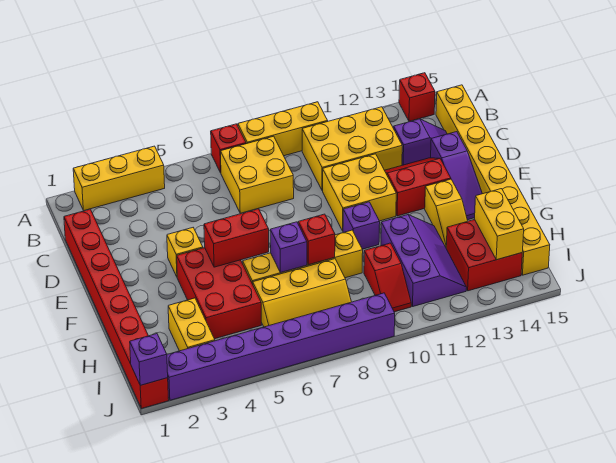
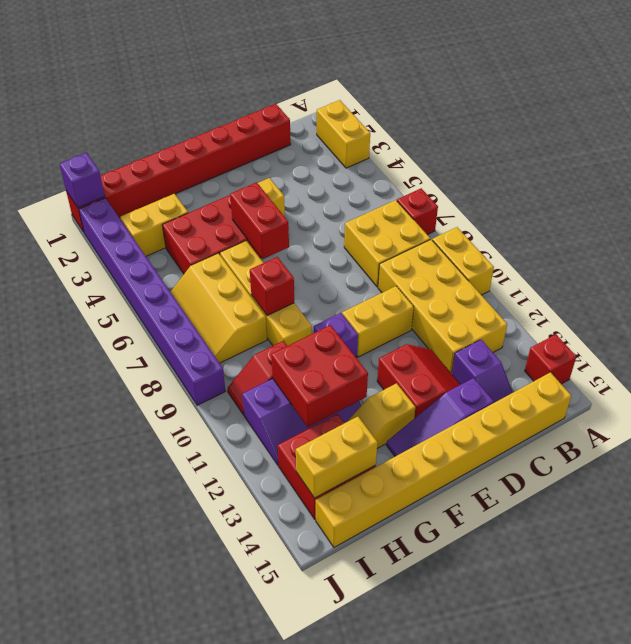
yellow 1x3 brick [73,146,165,210] -> yellow 1x2 brick [317,100,370,168]
yellow 1x3 brick [238,102,328,156] -> yellow 1x2 brick [432,227,494,295]
yellow 2x3 brick [302,107,402,191] -> yellow 2x4 brick [378,239,507,374]
yellow 2x2 brick [323,154,396,231] -> yellow 1x2 brick [342,286,414,357]
purple 1x1 brick [270,222,307,273] -> none
none -> red 2x2 brick [271,325,368,427]

